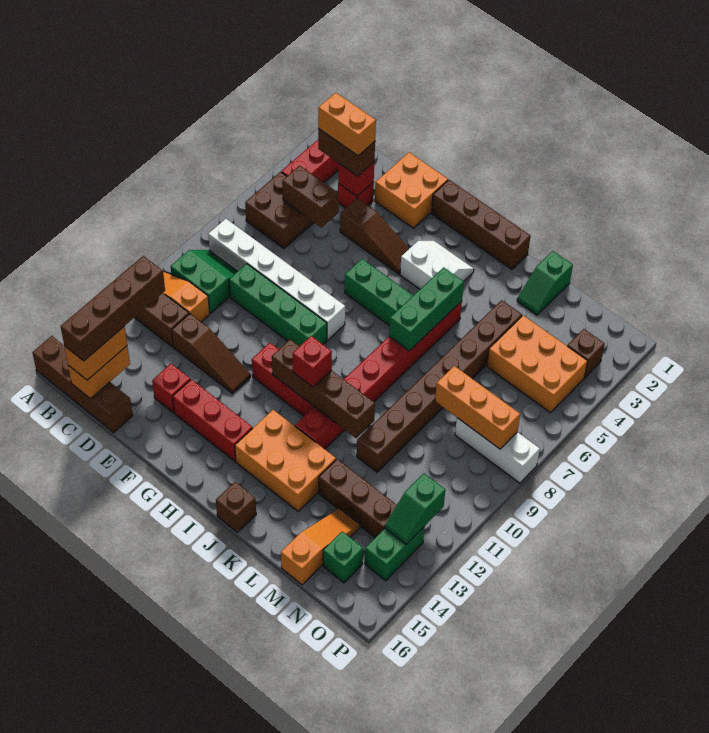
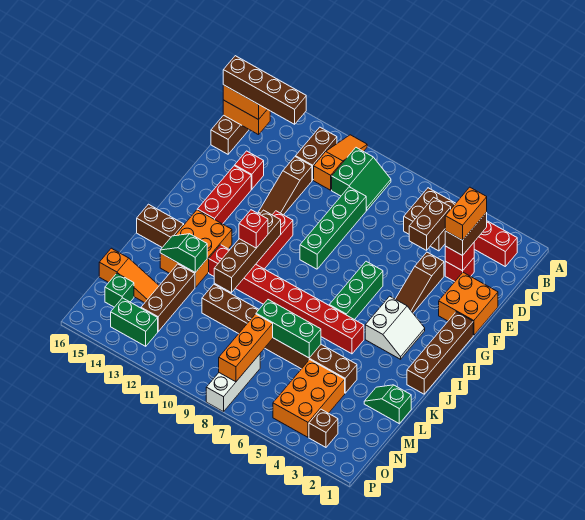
white 1x6 brick [208,219,345,340] -> none
green 1x3 brick [389,267,464,351] -> green 1x3 brick moved to [256,300,321,358]
brown 1x1 brick [216,482,256,532] -> brown 1x2 brick [137,204,184,247]
green 1x2 slope [385,473,445,544] -> green 1x2 slope moved to [160,234,207,273]

